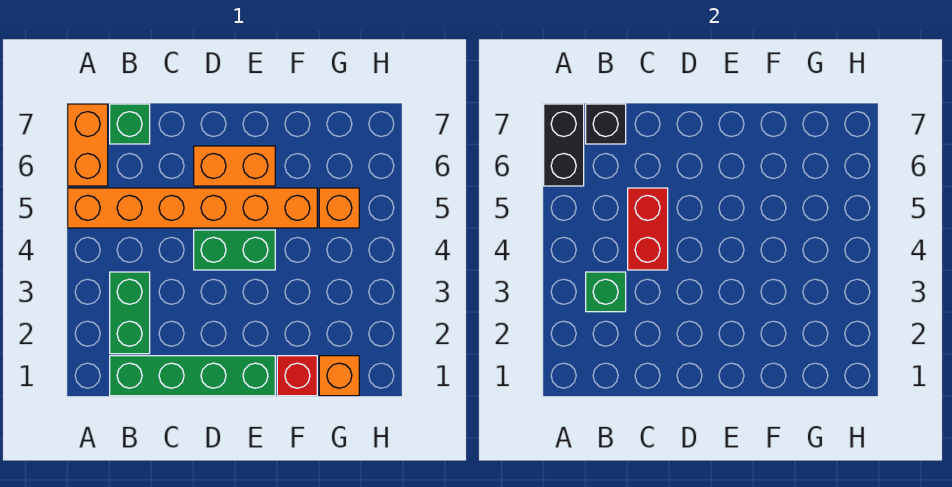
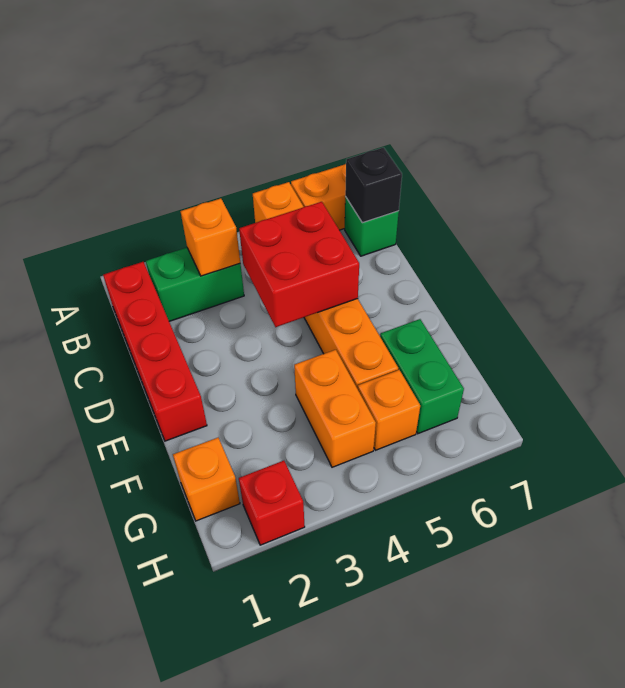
black 1x2 brick [544,104,584,186] -> none
green 1x4 brick [110,356,275,396] -> red 1x4 brick [103,262,207,441]
green 1x1 brick [586,272,626,312] -> orange 1x1 brick [180,198,240,276]
red 1x2 brick [628,188,668,270] -> red 2x2 brick [239,202,359,327]
green 1x2 brick [194,230,275,270] -> green 1x2 brick moved to [380,319,464,434]
orange 1x2 brick [194,146,275,186] -> orange 1x2 brick moved to [294,350,376,467]
red 1x1 brick [277,356,317,396] -> red 1x1 brick moved to [239,461,305,545]

